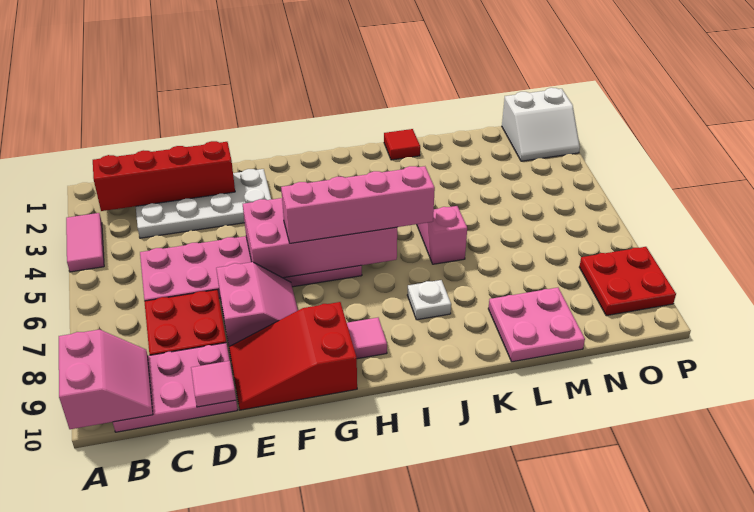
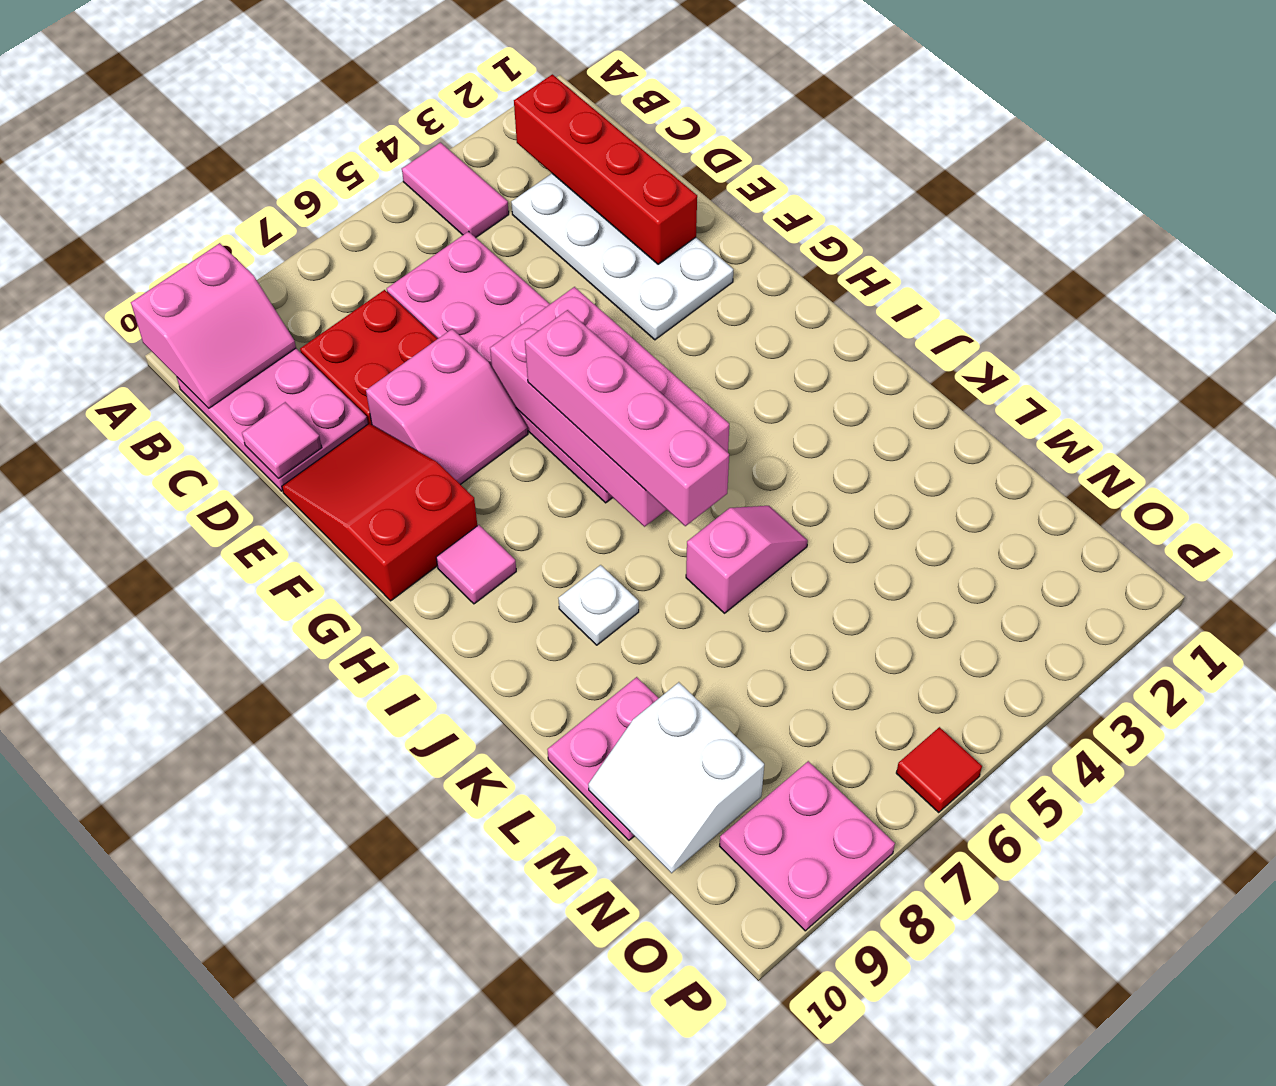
pink 1x2 tile [66,213,104,272] -> pink 1x2 tile turned to [402,143,509,238]
red 1x1 tile [384,129,420,160] -> red 1x1 tile moved to [896,727,982,812]
white 2x2 slope [502,88,580,161] -> white 2x2 slope moved to [588,682,764,873]
red 2x2 plate [579,247,676,316] -> pink 2x2 plate [720,761,895,931]

